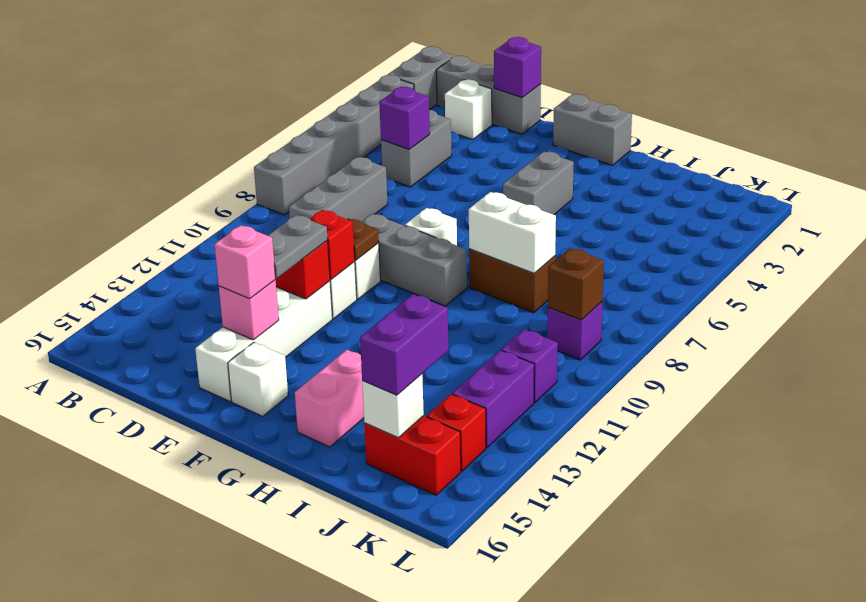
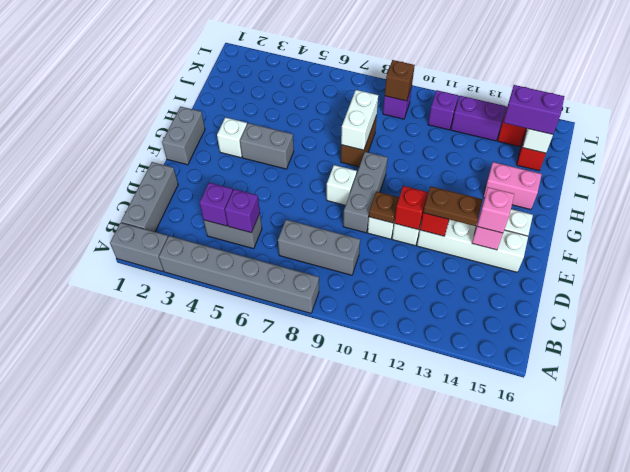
white 1x1 brick [445,80,492,140] -> white 1x1 brick moved to [217,117,247,158]
purple 1x1 brick [494,37,541,98] -> purple 1x1 brick moved to [200,183,233,226]
grey 1x2 plate [268,215,328,278] -> brown 1x2 plate [423,187,483,226]

